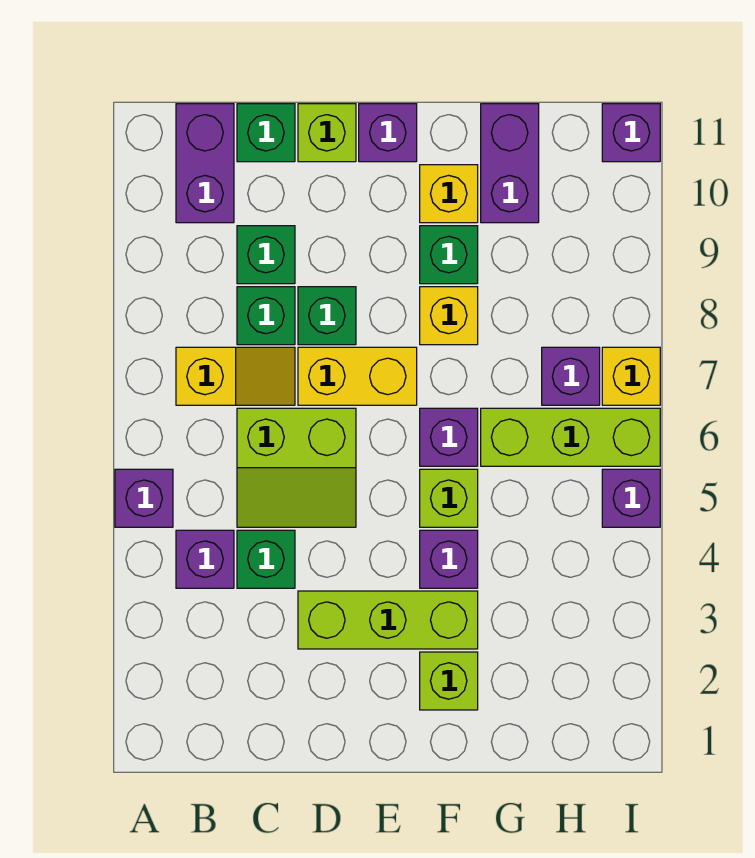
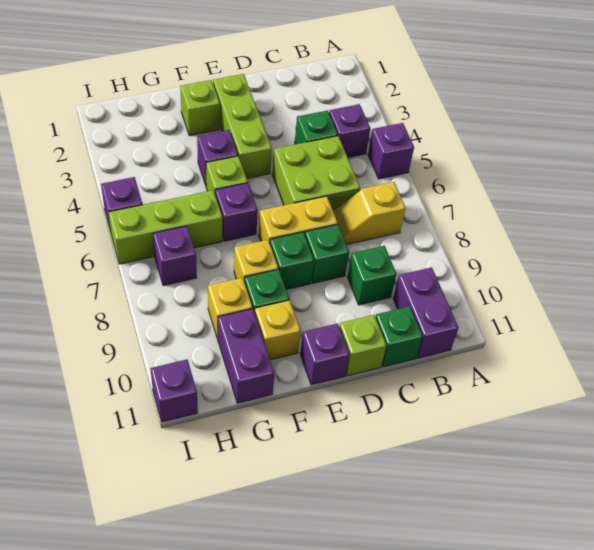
lime 2x2 slope [237,408,356,527] -> lime 2x2 brick [272,136,360,210]
green 1x1 brick [237,287,295,345] -> green 1x1 brick moved to [270,232,314,290]
lime 1x3 brick [298,591,478,649] -> lime 1x3 brick turned to [213,74,272,178]
yellow 1x1 brick [602,347,660,405] -> yellow 1x1 brick moved to [208,278,253,338]

